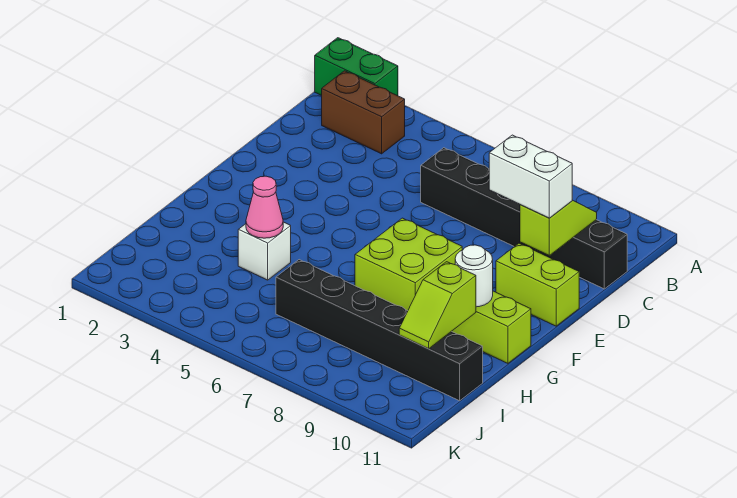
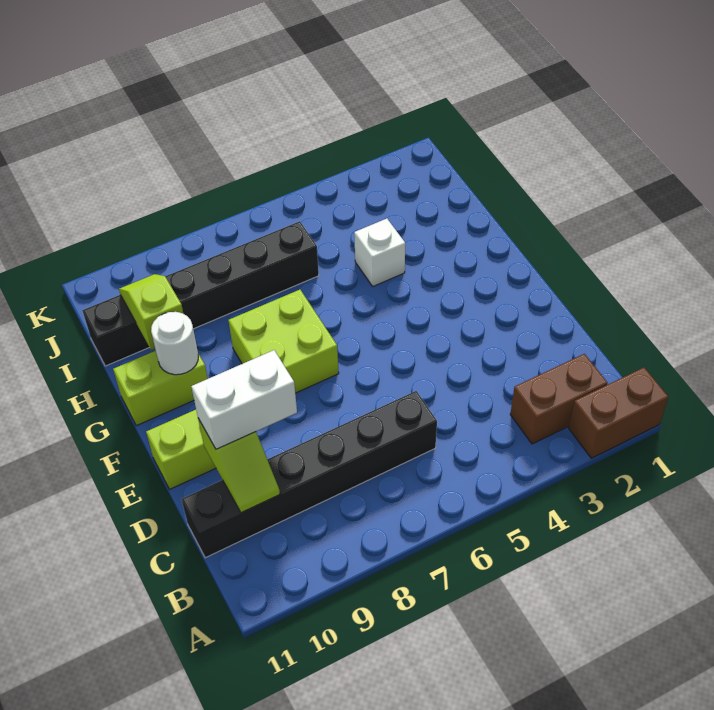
green 1x2 brick [315,38,398,96] -> brown 1x2 brick [569,368,668,458]
pink 1x1 cone [246,176,283,238] -> none

